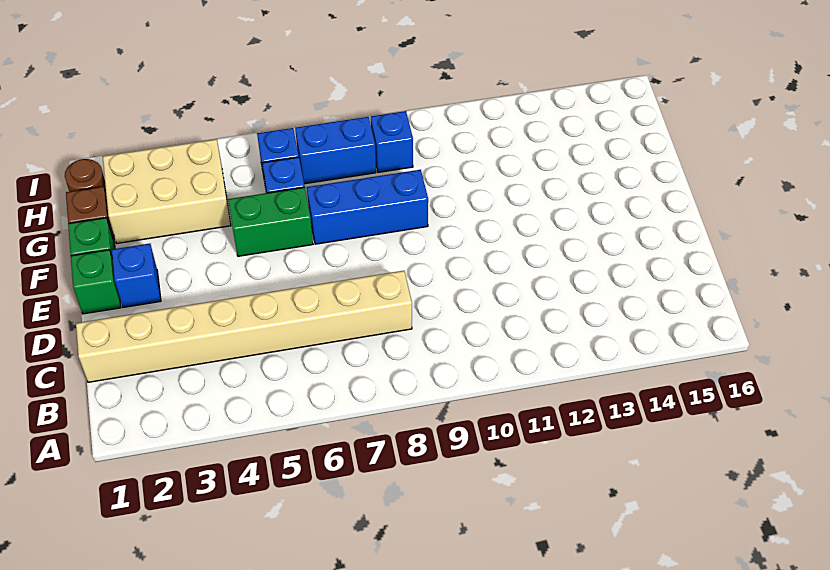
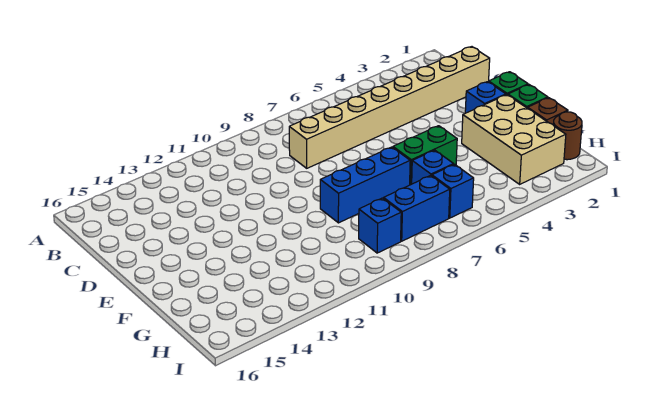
tan 2x3 brick [103,139,231,243] -> tan 2x3 brick turned to [462,95,566,184]

